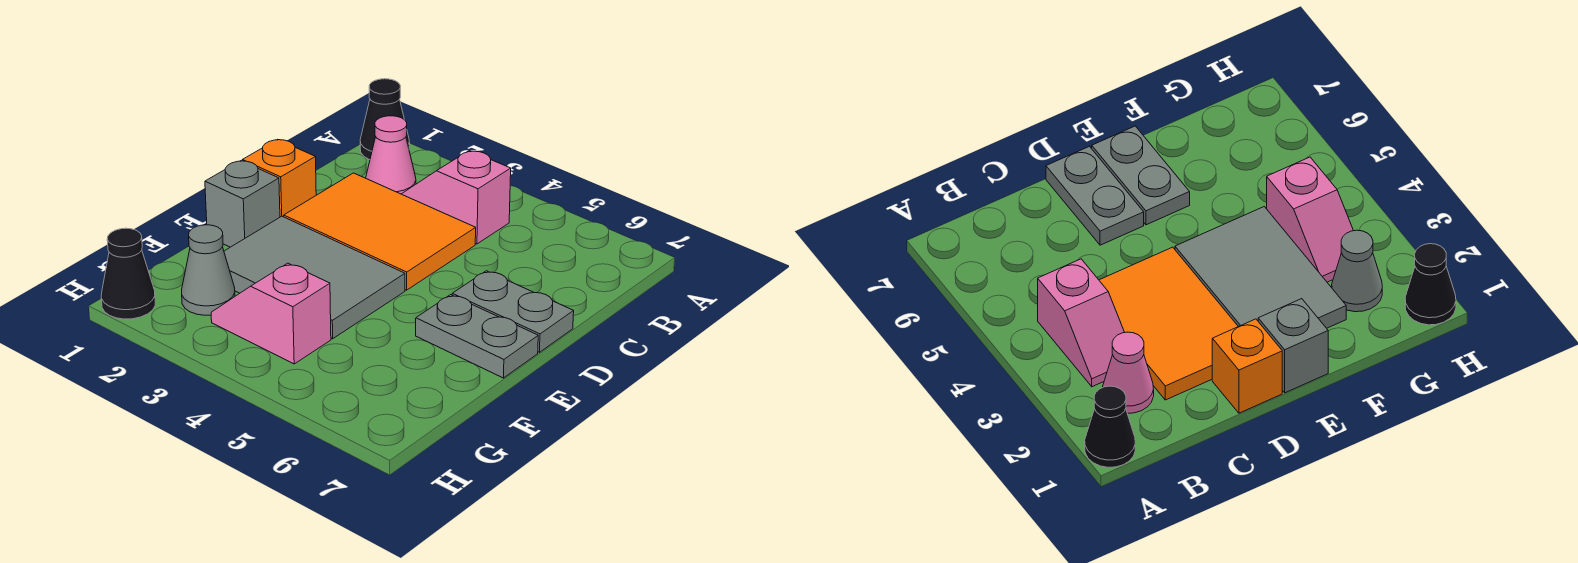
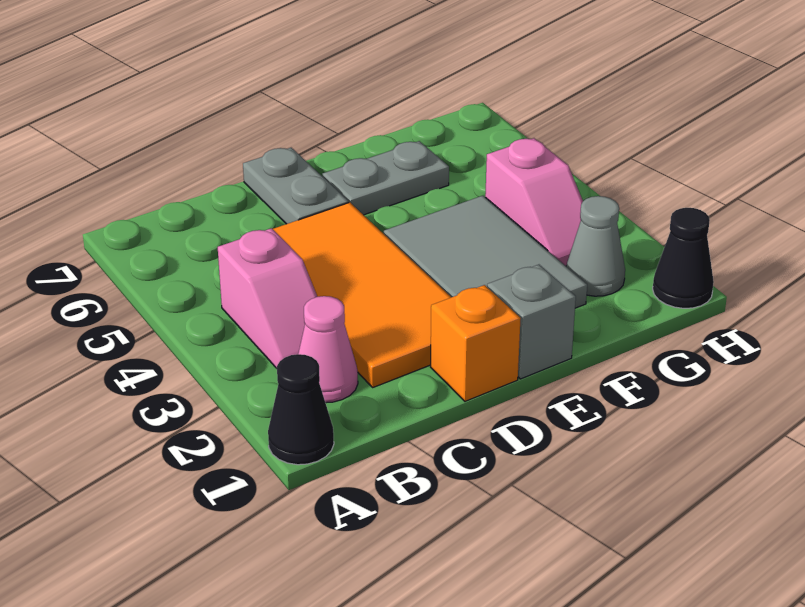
orange 2x3 tile [284,173,476,290] -> orange 2x4 tile [273,202,451,387]
grey 1x2 plate [416,295,538,378] -> grey 1x2 plate turned to [323,141,449,215]

